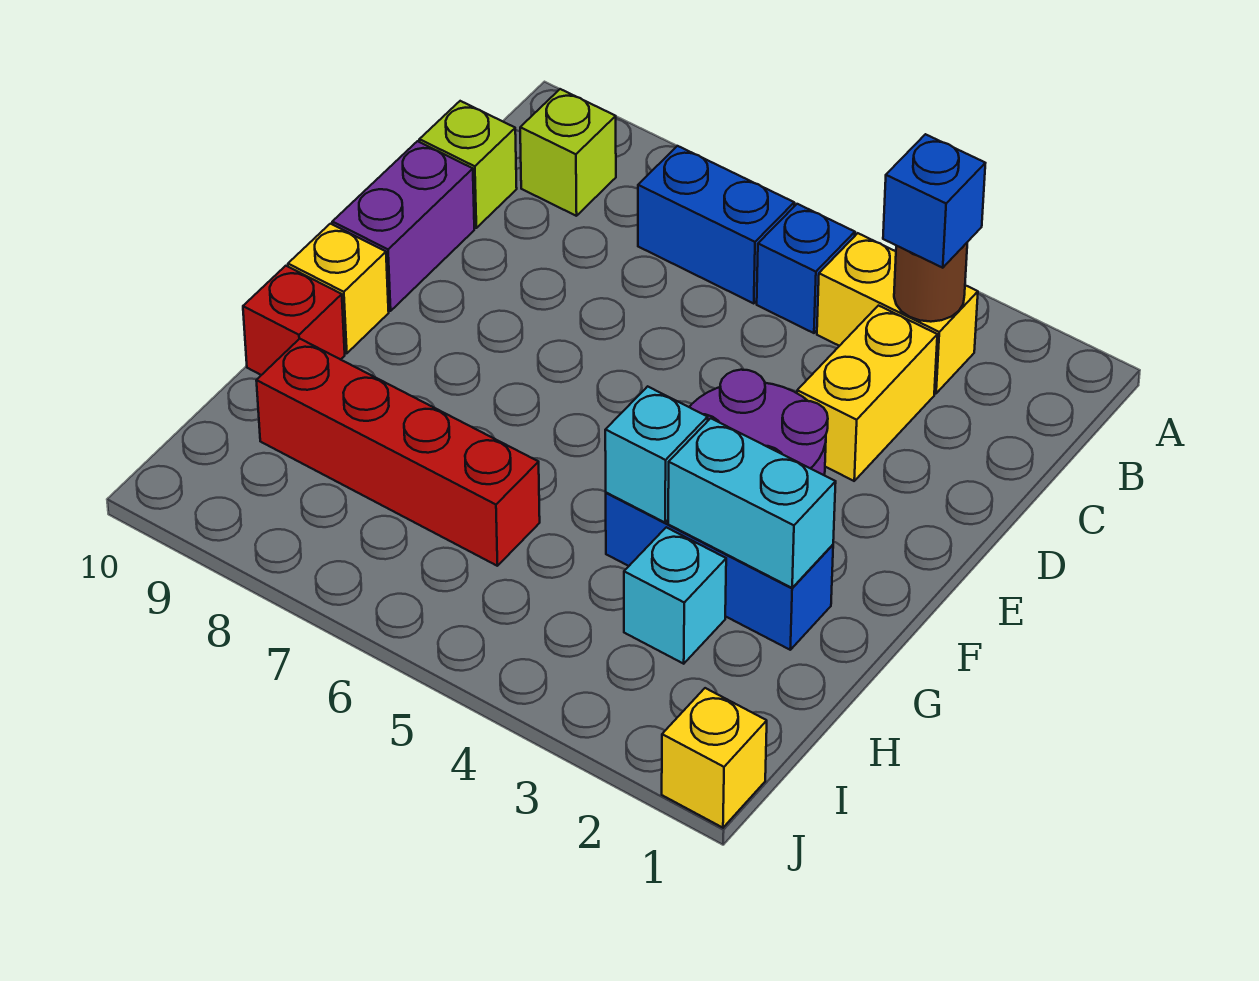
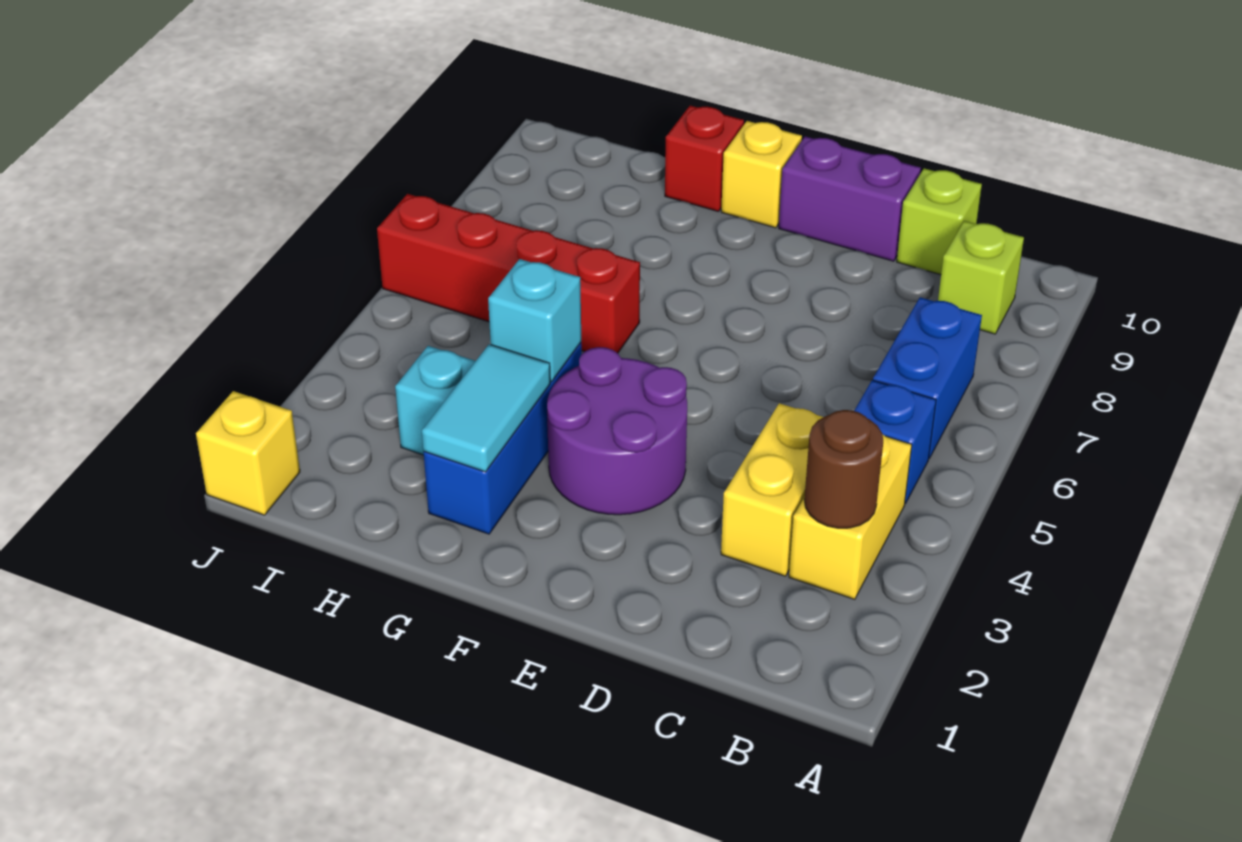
blue 1x1 brick [883,134,985,268] -> none
yellow 1x2 brick [797,306,937,481] -> yellow 1x2 brick turned to [721,403,823,576]
cyan 1x2 brick [668,418,836,588] -> cyan 1x2 tile [422,344,550,472]
red 1x4 brick [256,339,540,566] -> red 1x4 brick turned to [377,194,640,353]

